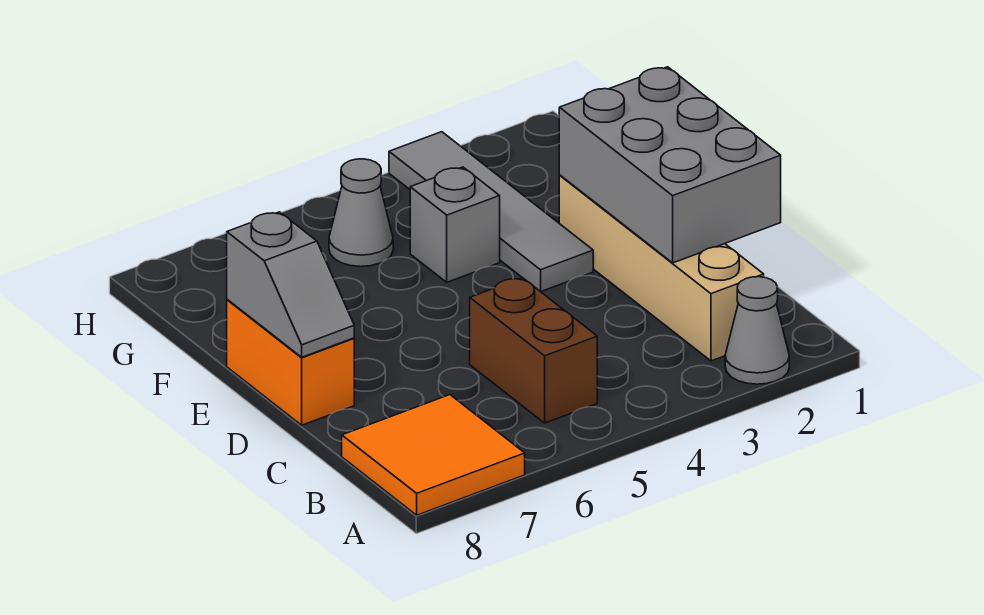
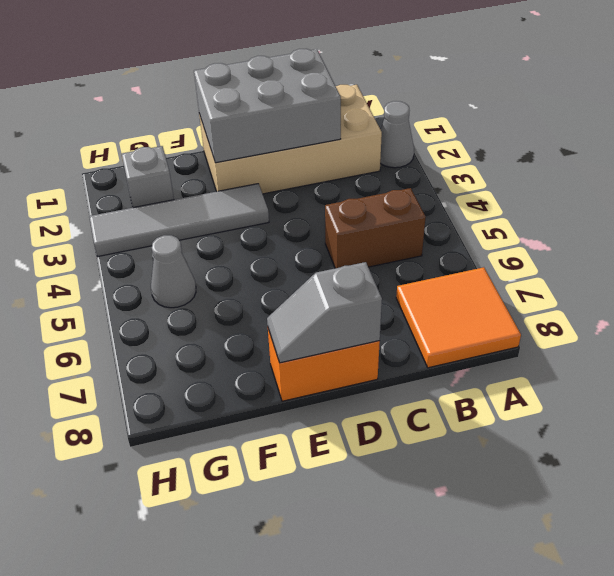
tan 1x4 brick [559,175,764,361] -> tan 2x4 brick [199,85,382,194]
grey 1x2 slope [227,212,354,357] -> grey 1x2 slope turned to [267,262,382,363]
grey 1x1 brick [410,167,500,282] -> grey 1x1 brick moved to [122,146,174,208]

